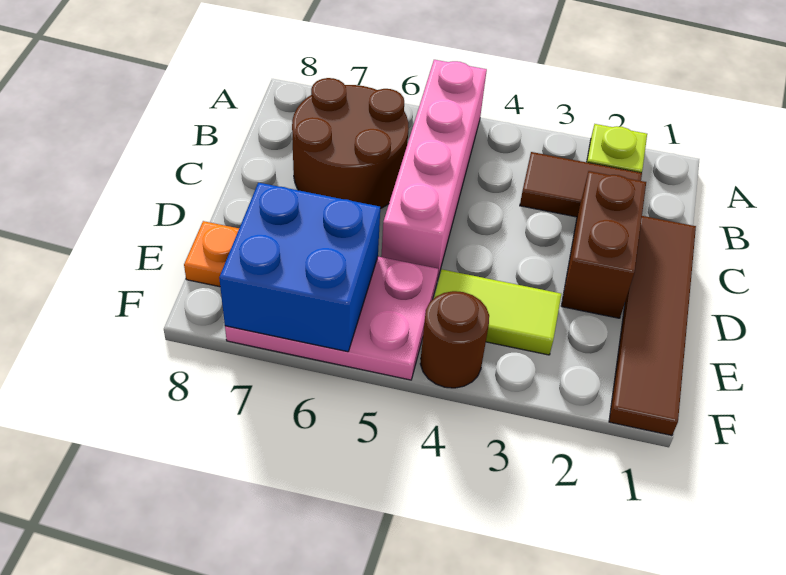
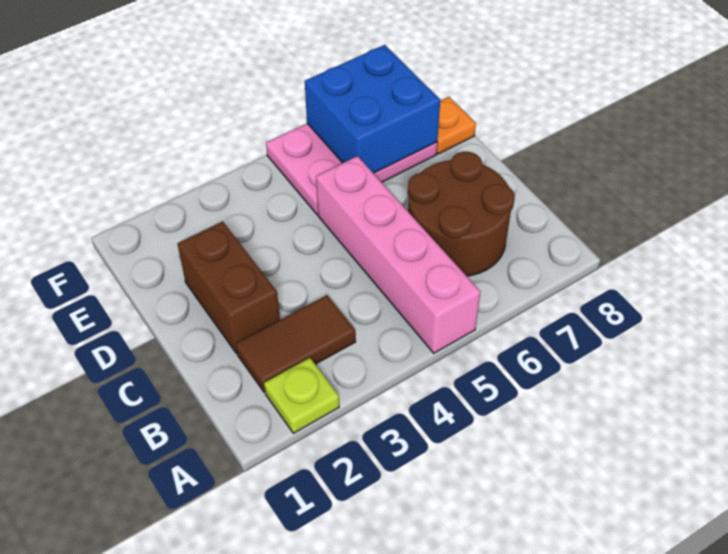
brown 1x4 tile [609,216,696,436] -> none
lime 1x2 tile [434,269,561,355] -> none
brown 1x1 round brick [420,291,489,388] -> none

